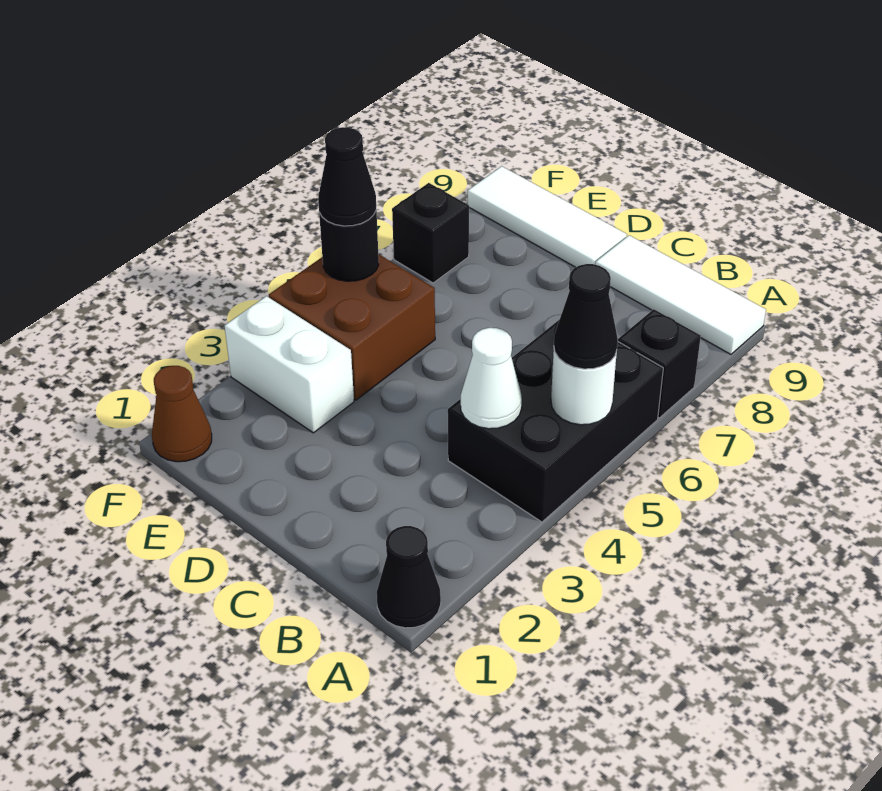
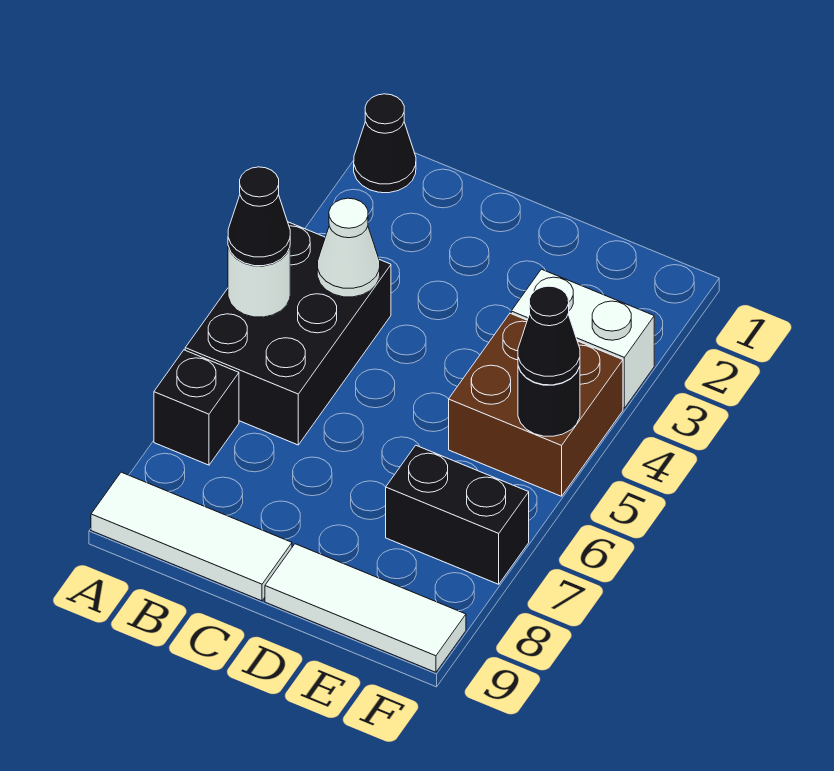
brown 1x1 cone [152,366,212,462] -> none
black 1x1 brick [392,183,469,283] -> black 1x2 brick [386,445,529,584]

